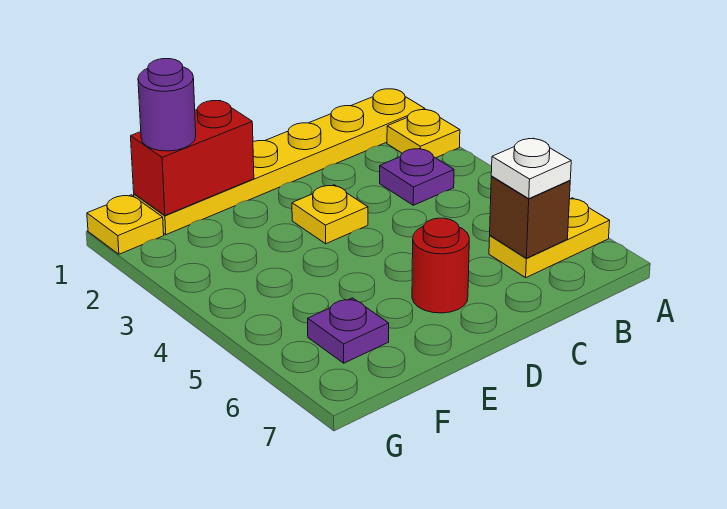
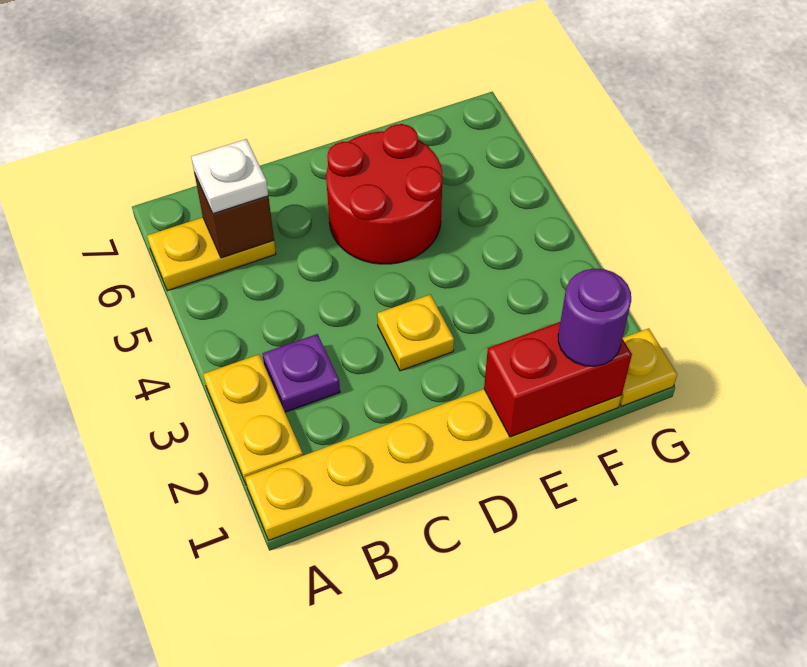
yellow 1x1 plate [387,110,460,158] -> yellow 1x2 plate [203,354,303,486]
red 1x1 round brick [412,218,469,313] -> red 2x2 round brick [326,124,443,264]
purple 1x1 plate [308,298,389,363] -> none

